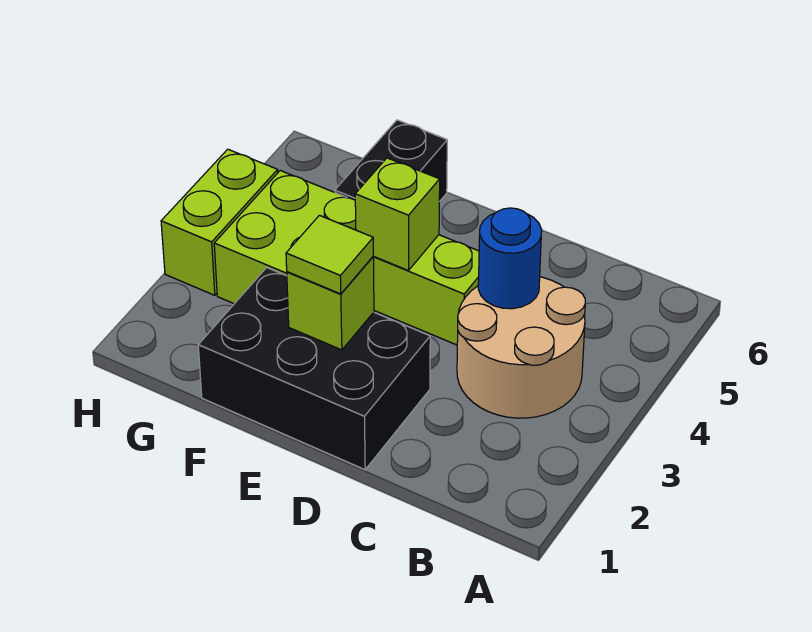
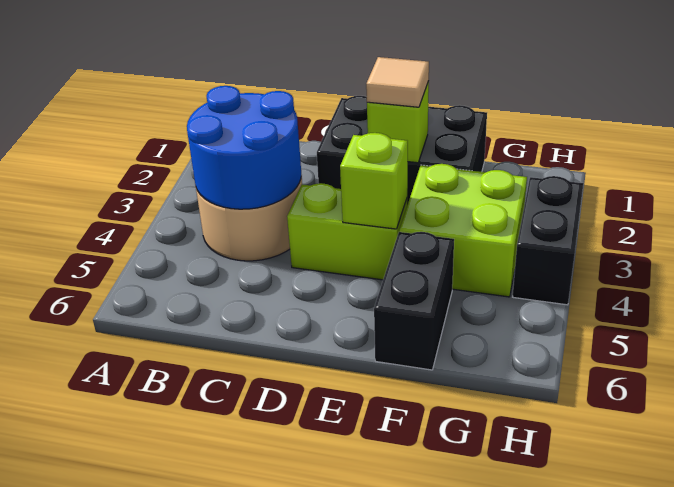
blue 1x1 round brick [478,208,542,309] -> blue 2x2 round brick [187,86,301,209]
lime 1x1 tile [286,215,373,294] -> tan 1x1 tile [366,57,429,107]
lime 1x2 brick [161,149,278,295] -> black 1x2 brick [513,176,584,305]

